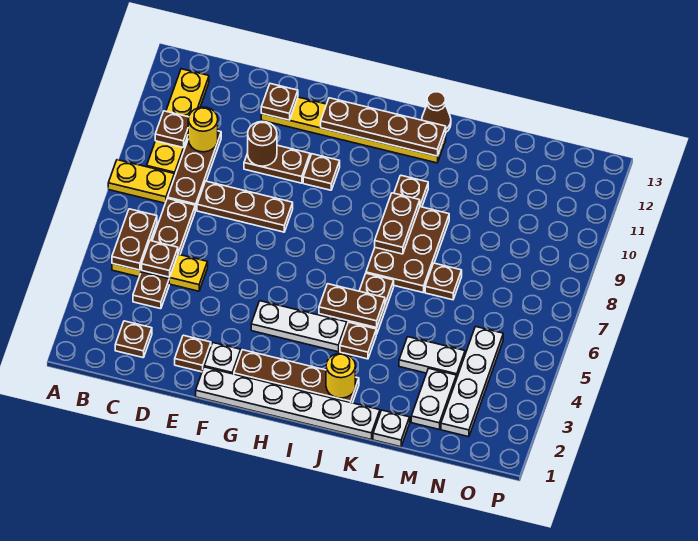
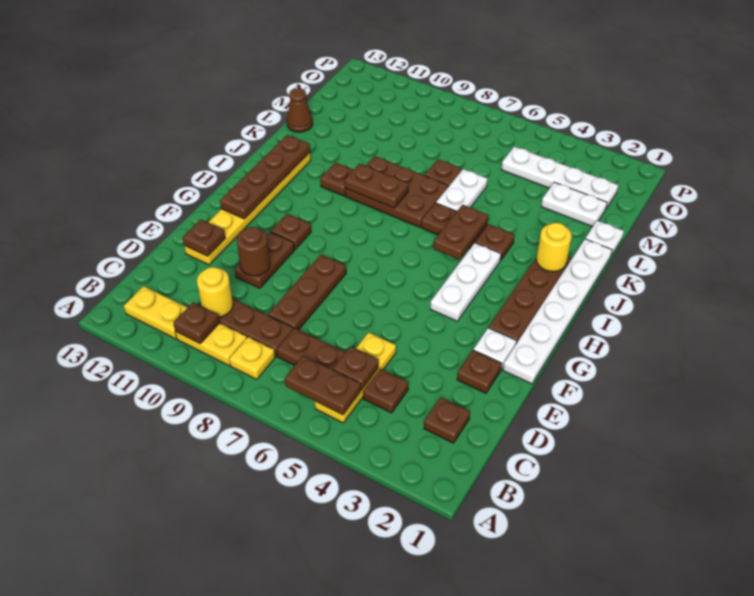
yellow 1x2 plate [108,160,174,203] -> yellow 1x1 plate [229,337,275,379]
brown 1x1 cone [422,92,451,132] -> brown 1x1 cone moved to [287,88,313,132]
white 1x2 plate [399,337,465,379] -> white 1x2 plate moved to [436,169,487,211]

